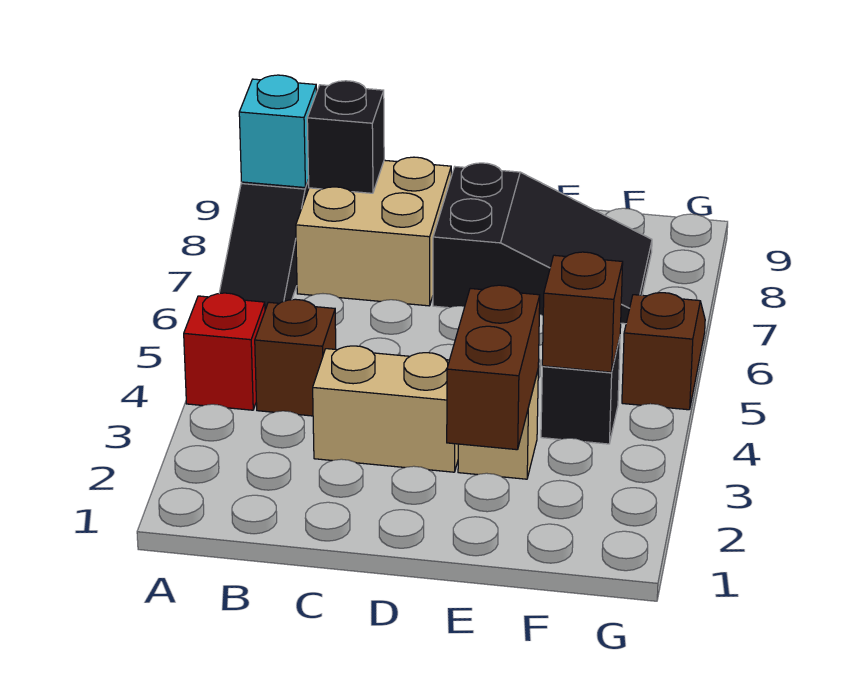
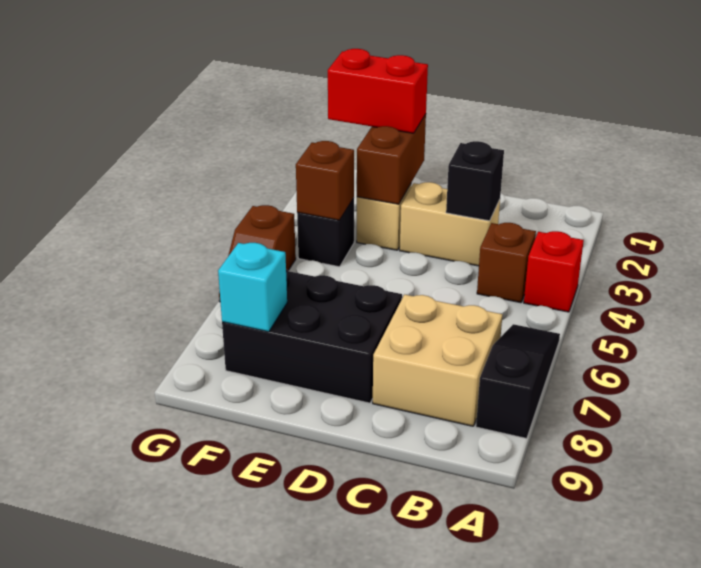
cyan 1x1 brick [239,75,316,187] -> cyan 1x1 brick moved to [218,243,287,332]
black 1x1 brick [307,81,384,193] -> black 1x1 brick moved to [446,141,504,221]
black 2x3 slope [433,163,652,324] -> black 2x3 brick [222,269,402,403]
none -> red 1x2 brick [328,49,428,133]

